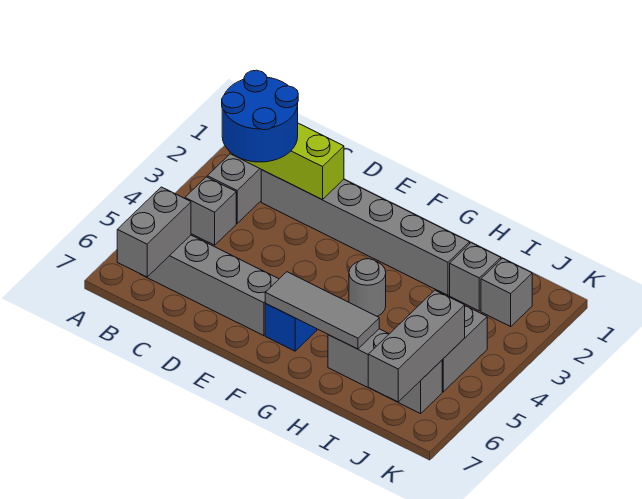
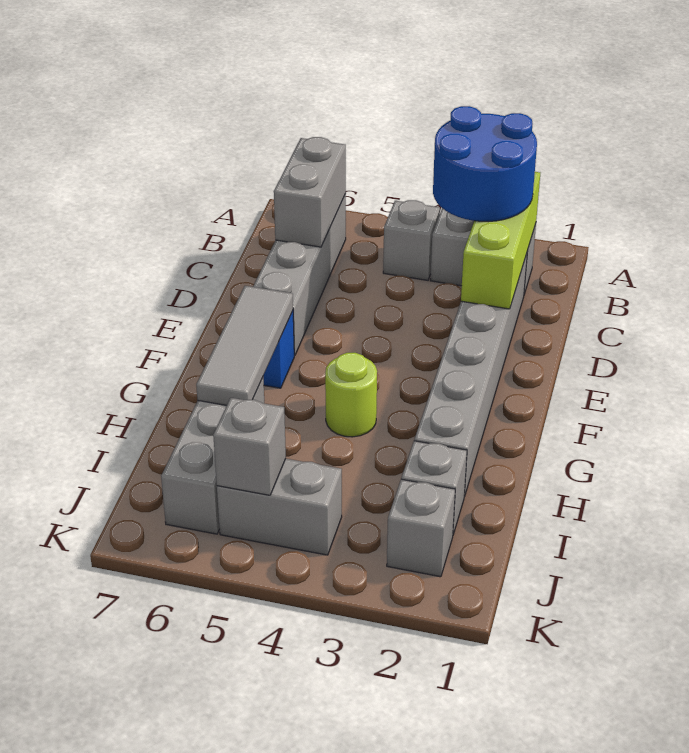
grey 1x2 brick [117,187,191,277] -> grey 1x2 brick turned to [274,137,346,247]
grey 1x1 round brick [349,259,386,316] -> lime 1x1 round brick [325,353,377,437]
grey 1x3 brick [368,290,465,402] -> grey 1x1 brick [213,398,286,495]

